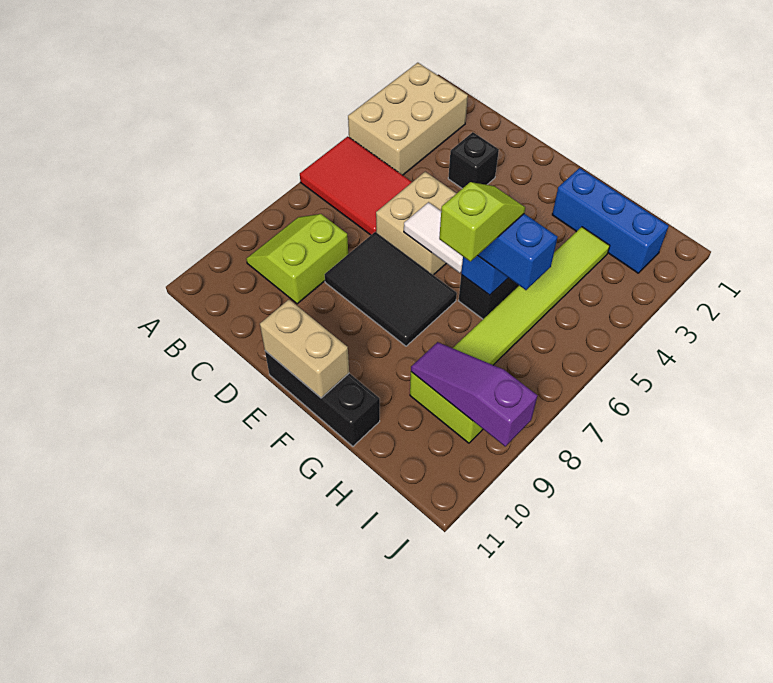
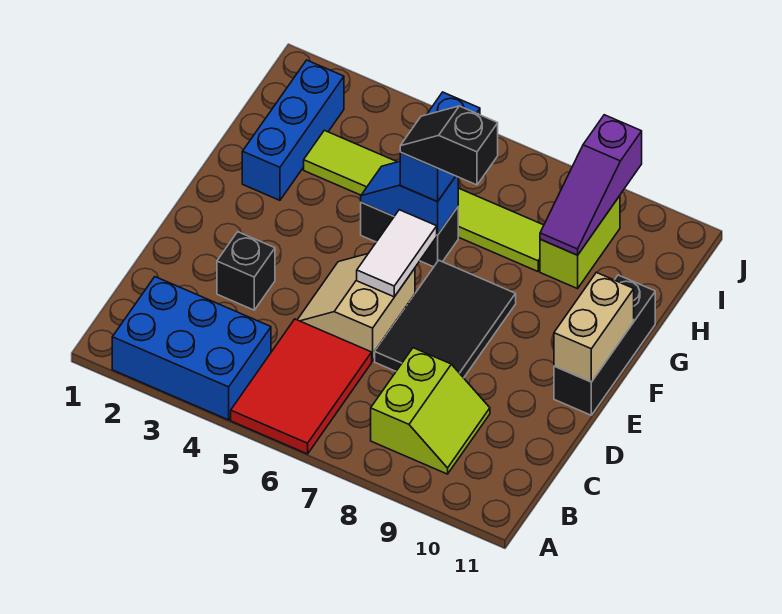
tan 2x3 brick [348,63,468,175] -> blue 2x3 brick [112,277,271,420]
lime 2x2 slope [246,214,348,304] -> lime 2x2 slope turned to [371,348,490,474]
tan 2x2 brick [376,172,457,275] -> tan 2x2 slope [298,254,415,361]
lime 1x2 slope [439,182,525,261] -> black 1x2 slope [400,106,498,185]

